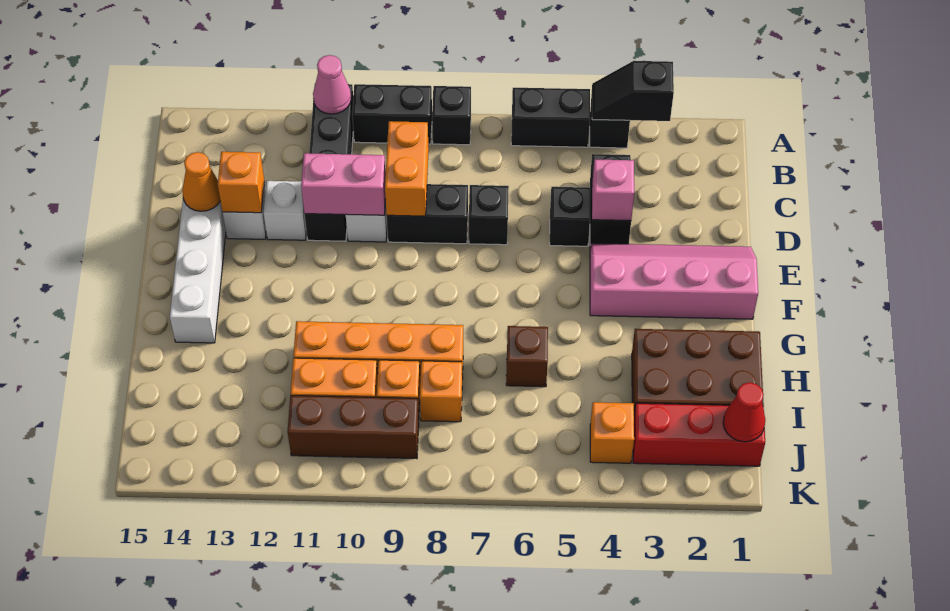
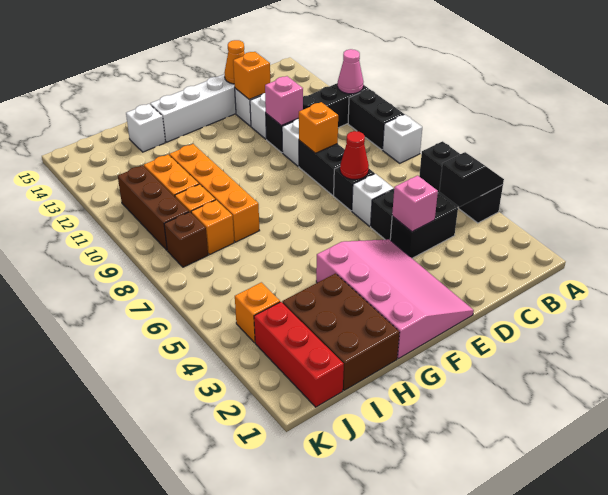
black 1x2 slope [592,61,674,121] -> black 1x2 slope turned to [439,152,504,207]
black 1x1 brick [432,86,471,145] -> white 1x1 brick [383,114,422,163]
orange 1x2 brick [385,121,429,216] -> orange 1x1 brick [298,102,338,153]
none -> white 1x1 brick [352,174,394,226]
pink 1x2 brick [301,153,386,215] -> pink 1x1 brick [265,76,303,126]
pink 2x4 slope [590,243,758,319] -> pink 3x4 slope [316,239,474,359]
brown 1x1 brick [506,326,548,387] -> brown 1x1 brick moved to [164,212,208,267]
none -> white 1x1 brick [126,104,166,152]
red 1x1 cone [723,382,765,442] -> red 1x1 cone moved to [340,131,369,180]

